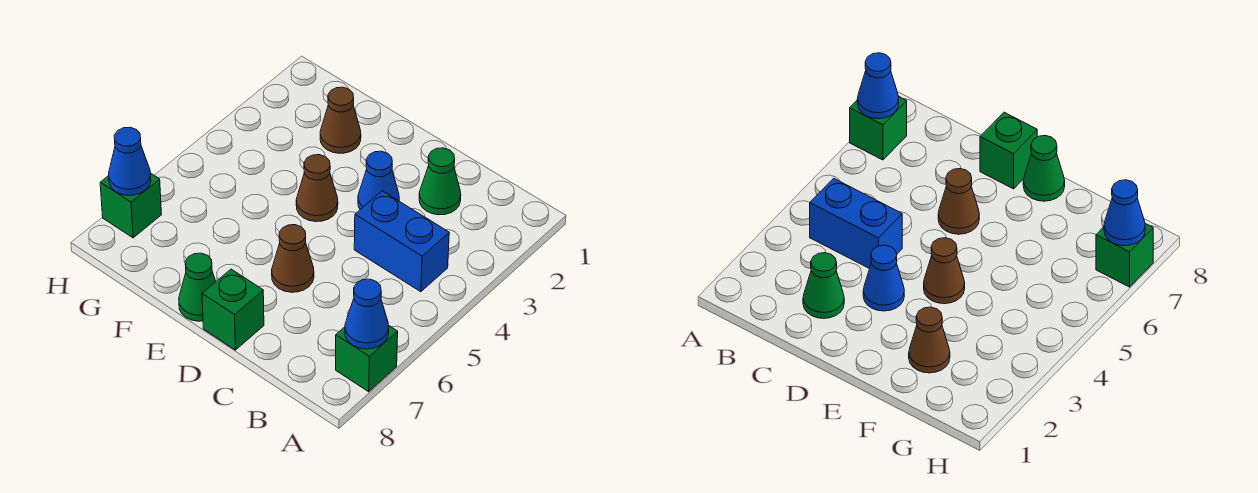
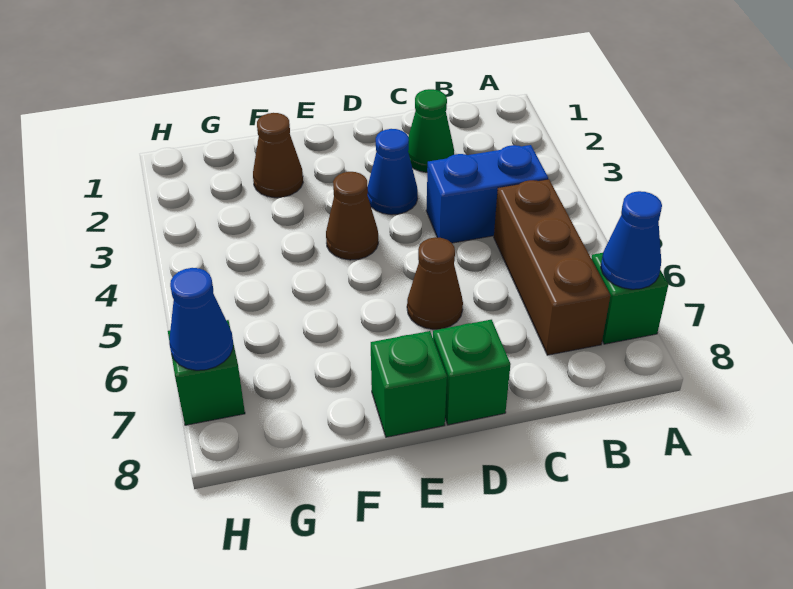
none -> brown 1x3 brick [494,179,610,355]
green 1x1 cone [179,253,216,321] -> green 1x1 brick [371,331,447,437]

